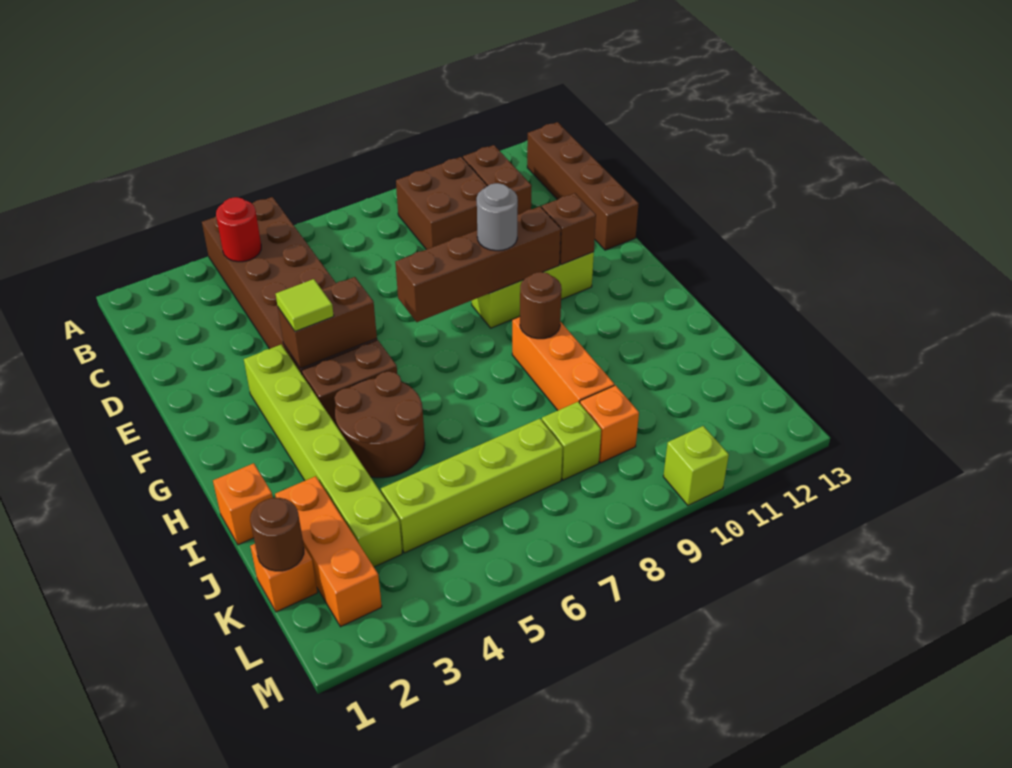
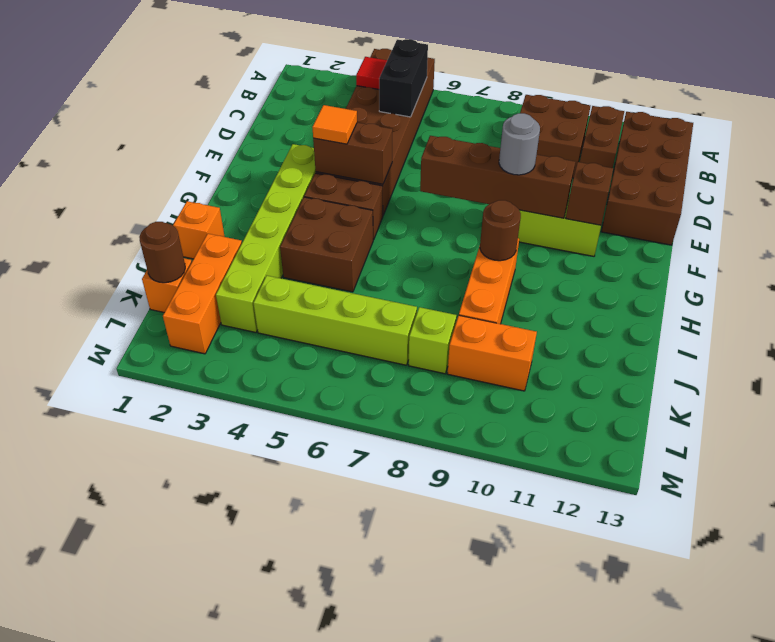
red 1x1 round brick [216,197,261,262] -> red 1x1 tile [356,57,387,89]
none -> black 1x2 brick [379,39,428,117]
brown 1x4 brick [527,122,639,250] -> brown 2x4 brick [601,112,693,245]
lime 1x1 tile [276,279,334,332] -> orange 1x1 tile [312,105,357,144]
brown 2x2 round brick [335,371,425,478] -> brown 2x2 brick [280,197,373,292]
orange 1x1 brick [580,385,639,463] -> orange 1x2 brick [447,315,537,391]
lime 1x1 brick [663,426,729,505] -> none

